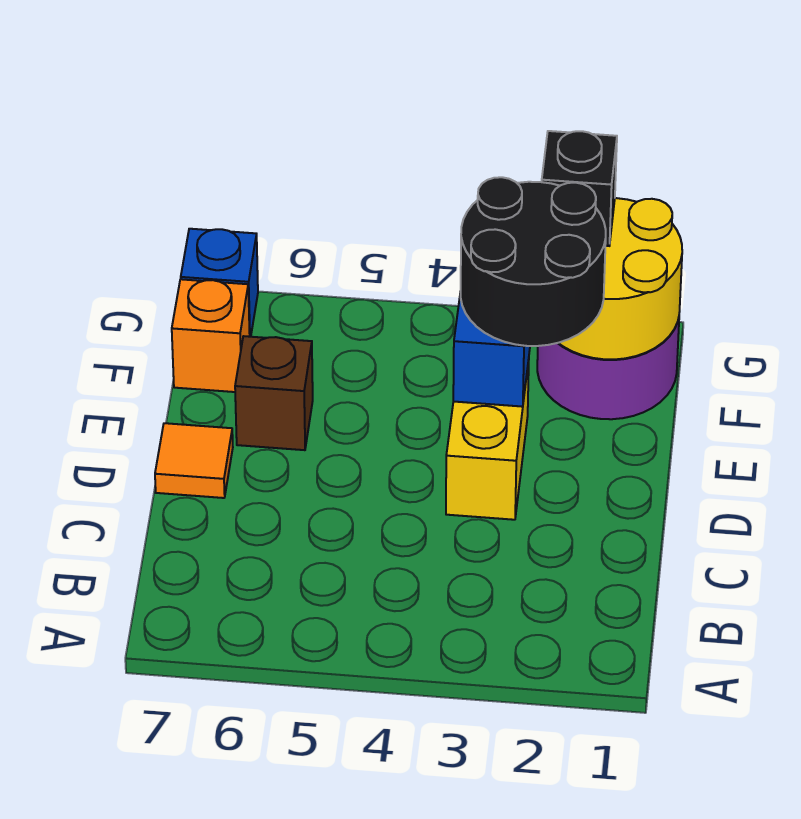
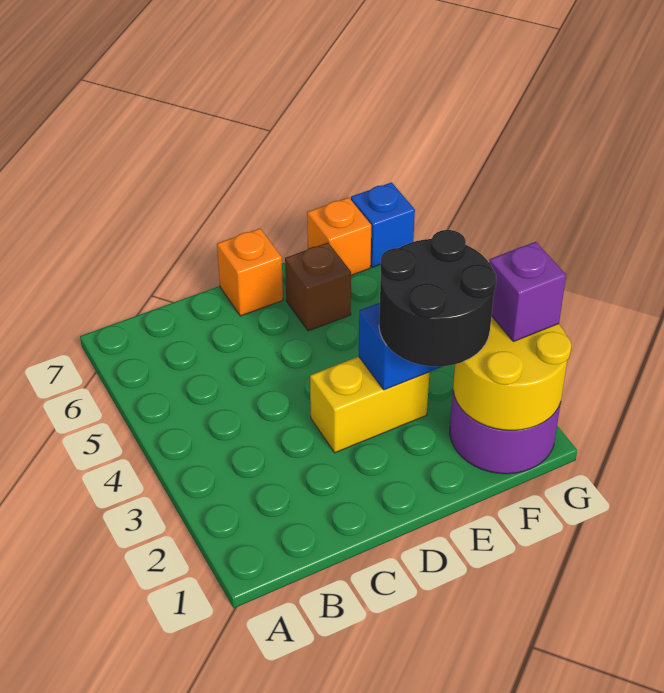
orange 1x1 tile [155,423,233,498] -> orange 1x1 brick [217,228,283,316]
black 1x1 brick [542,131,617,246] -> purple 1x1 brick [489,242,566,342]

